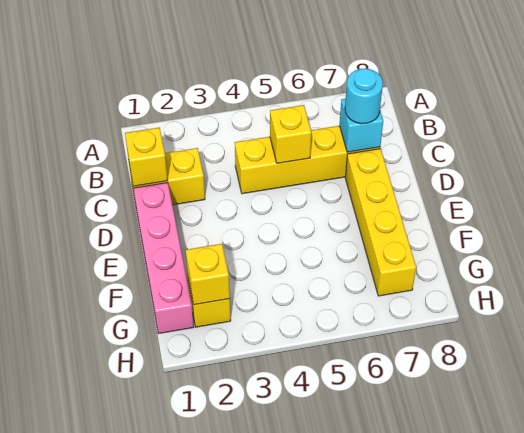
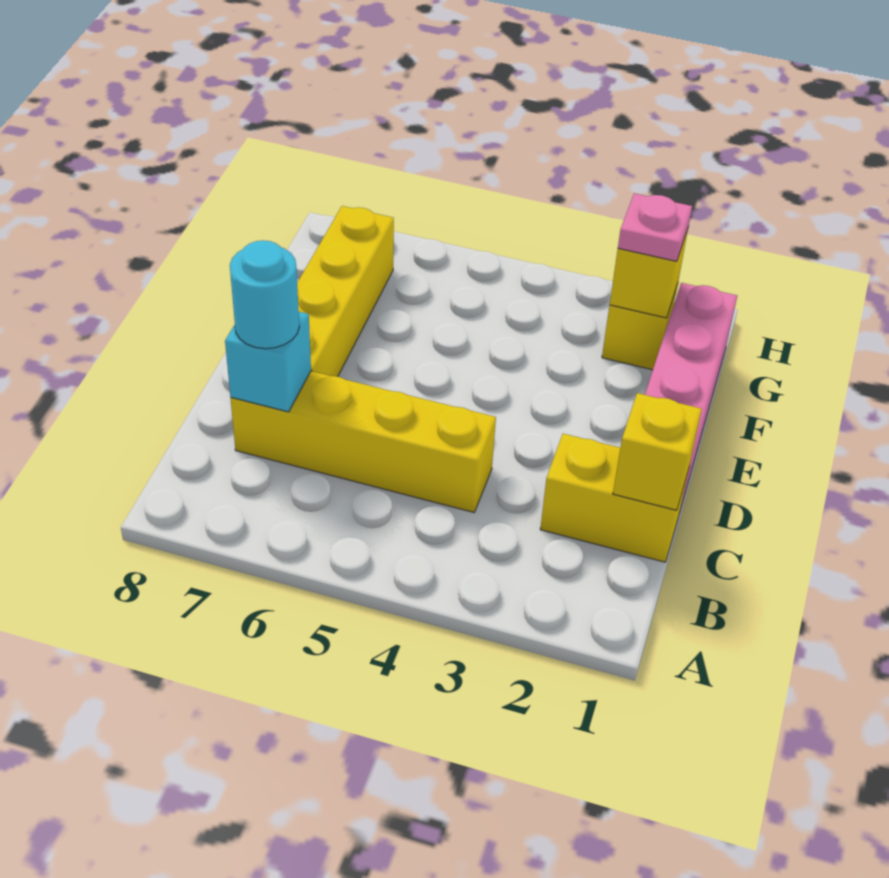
yellow 1x1 brick [270,105,311,163] -> none
none -> pink 1x1 plate [618,193,692,261]

